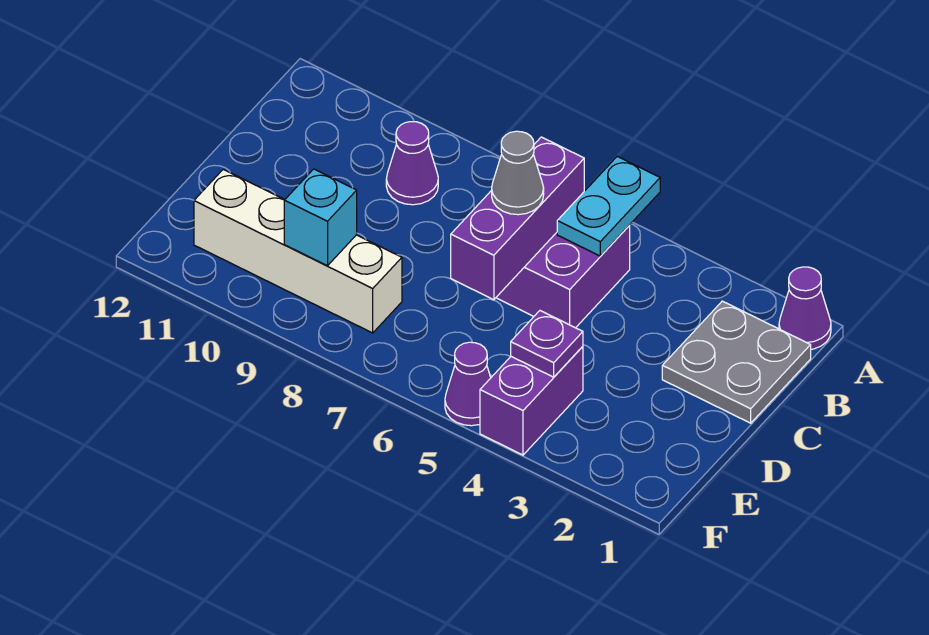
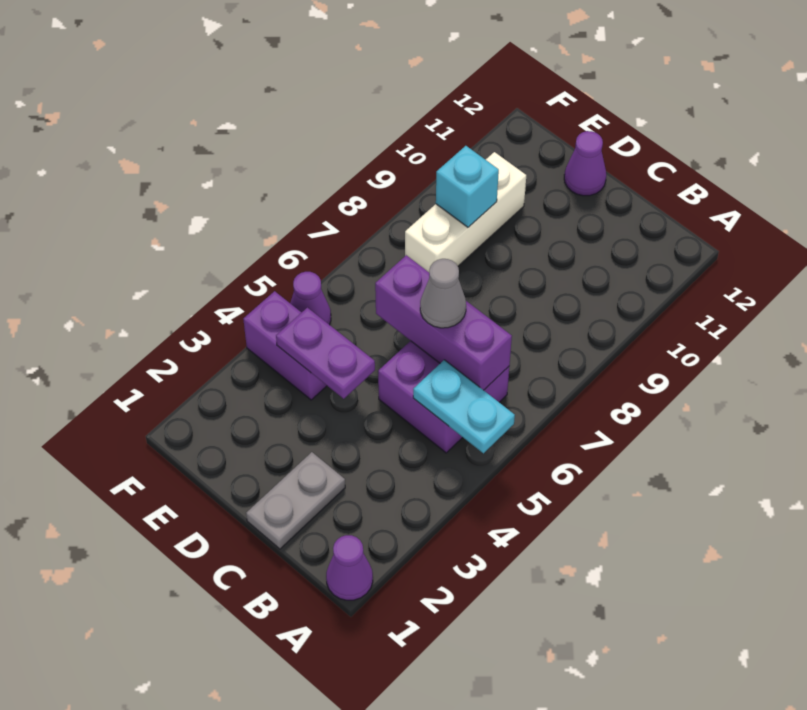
grey 2x2 plate [662,301,811,423] -> grey 1x2 plate [246,452,345,549]
purple 1x1 cone [386,122,438,205] -> purple 1x1 cone moved to [564,131,606,196]
purple 1x1 plate [511,311,583,377] -> purple 1x2 plate [276,308,375,399]
white 1x4 brick [194,169,402,333] -> white 1x3 brick [405,152,526,272]

